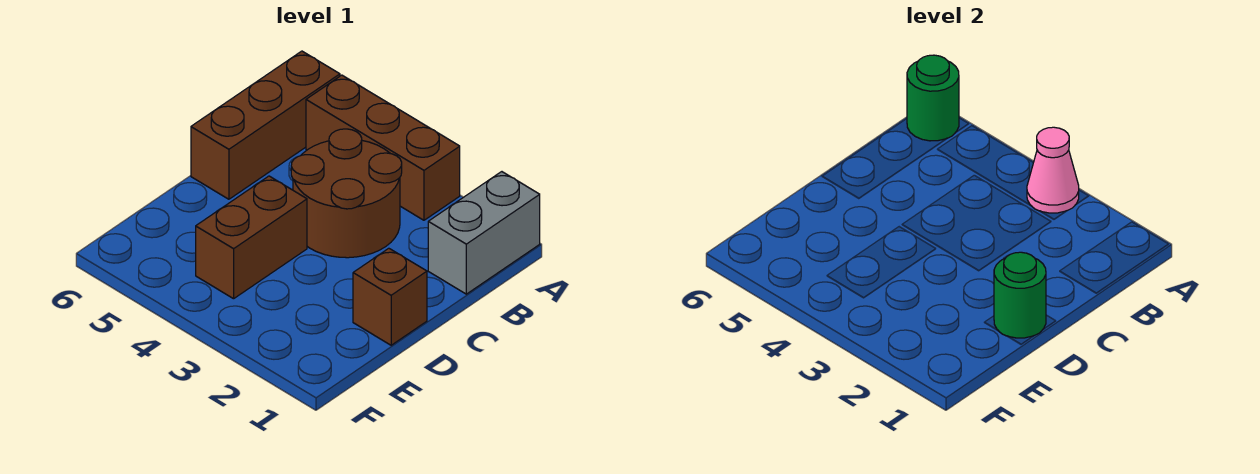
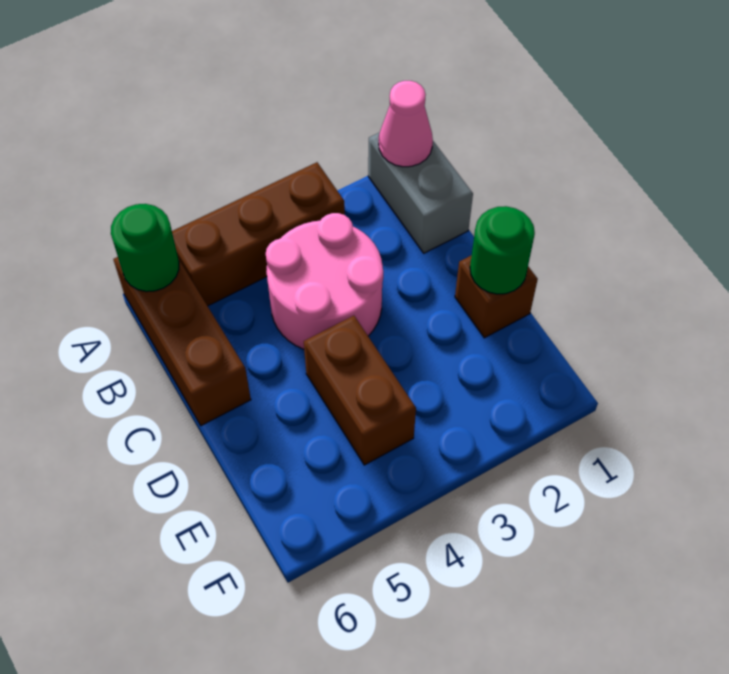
pink 1x1 cone [1027,127,1079,213] -> pink 1x1 cone moved to [379,81,433,167]
brown 2x2 round brick [291,129,402,258] -> pink 2x2 round brick [266,213,383,349]

